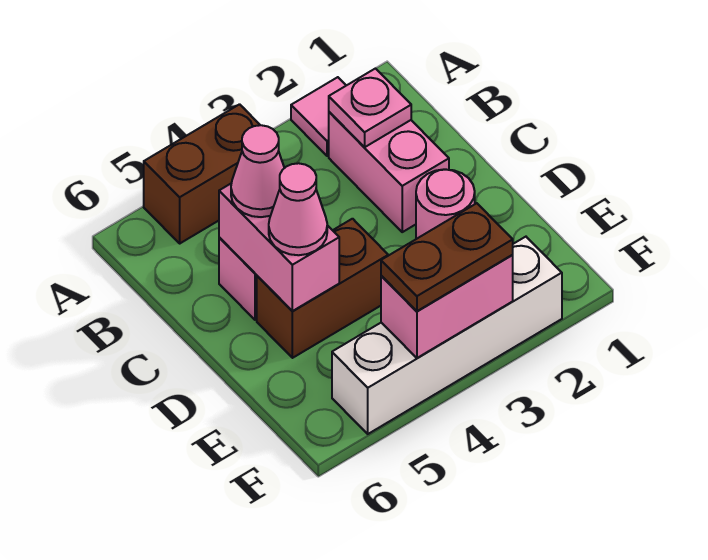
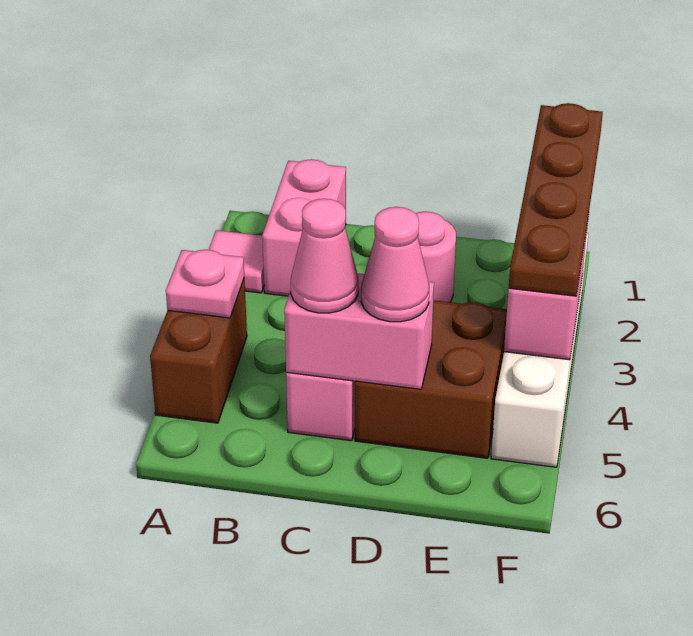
pink 1x2 brick [329,112,449,232] -> pink 1x2 brick turned to [262,159,346,296]
pink 1x1 plate [329,68,411,147] -> pink 1x1 plate moved to [166,250,244,318]
brown 1x2 brick [257,219,388,358] -> brown 2x2 brick [355,300,507,458]
brown 1x2 plate [381,203,513,311] -> brown 1x4 plate [509,103,603,296]

